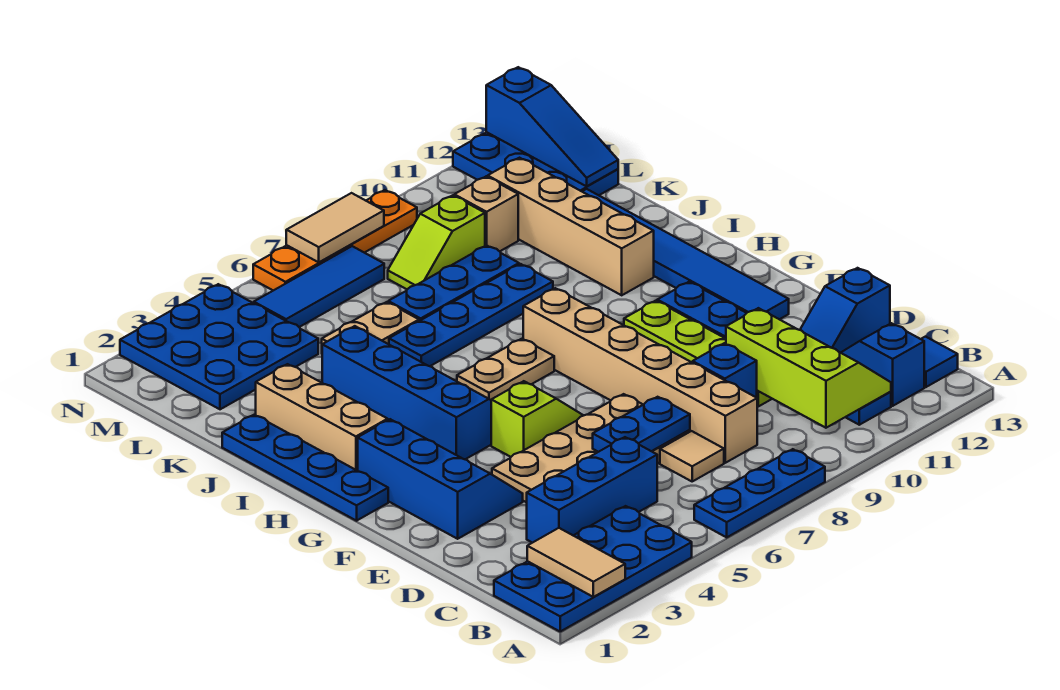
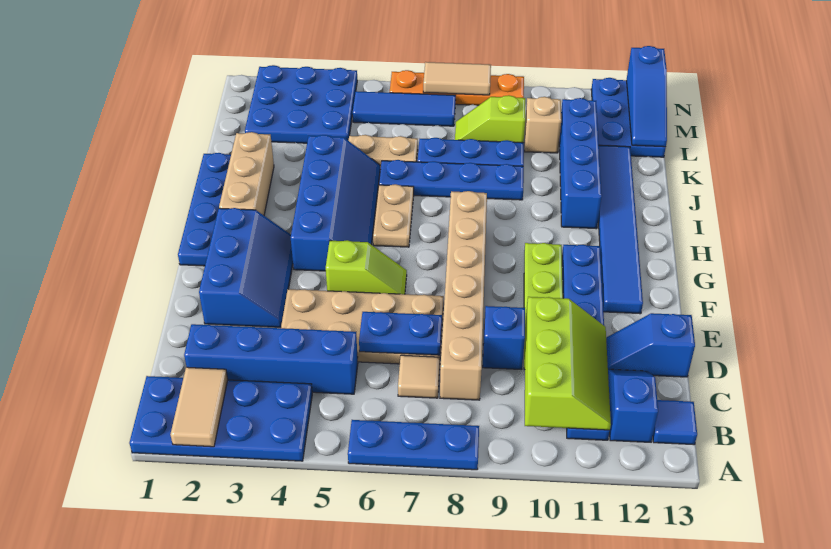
blue 1x3 brick [527,437,657,543] -> blue 1x4 brick [184,324,358,394]
tan 1x2 plate [457,339,554,400] -> tan 1x2 plate turned to [373,184,414,247]
tan 1x4 brick [488,158,654,295] -> blue 1x4 brick [559,98,602,229]

